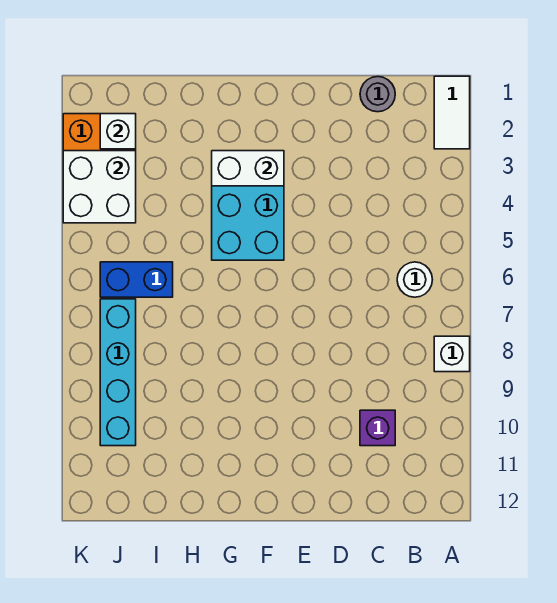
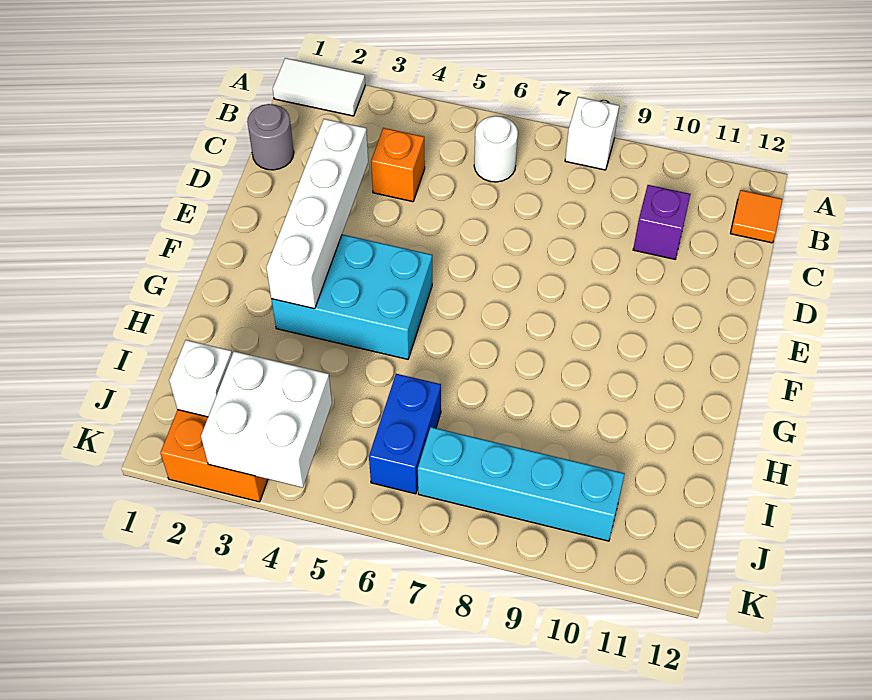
none -> orange 1x1 tile [730,190,783,243]
none -> orange 1x1 brick [371,128,425,202]
white 1x2 brick [212,151,284,186] -> white 1x4 brick [266,119,368,309]

